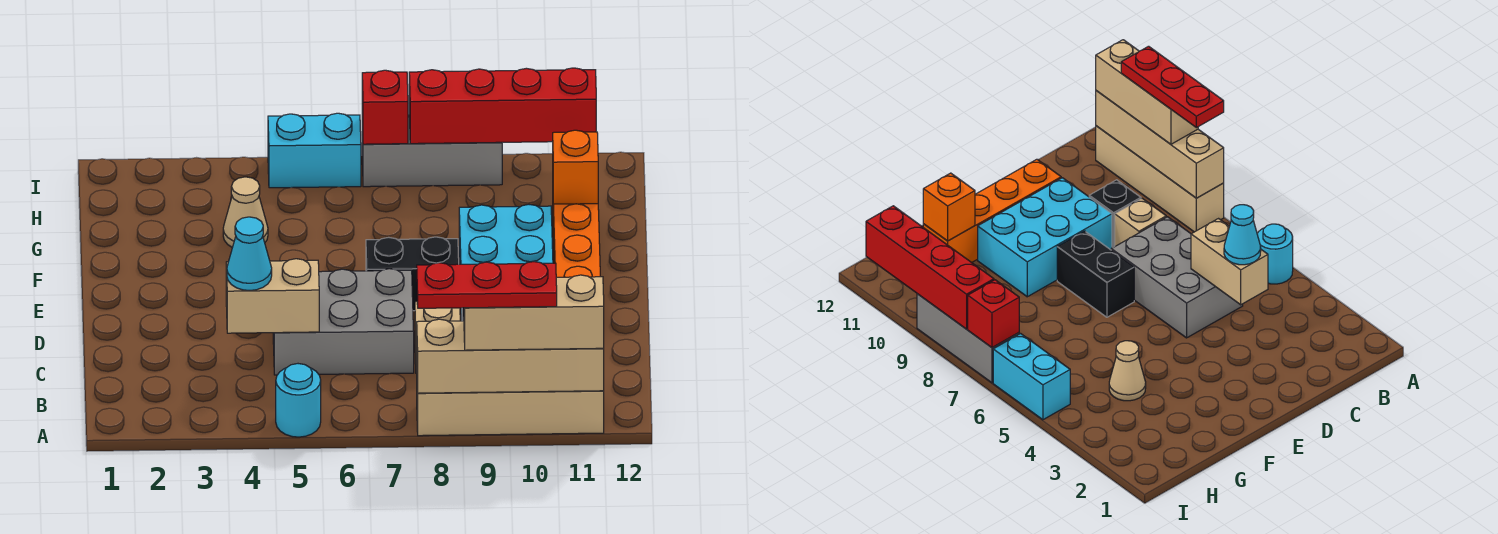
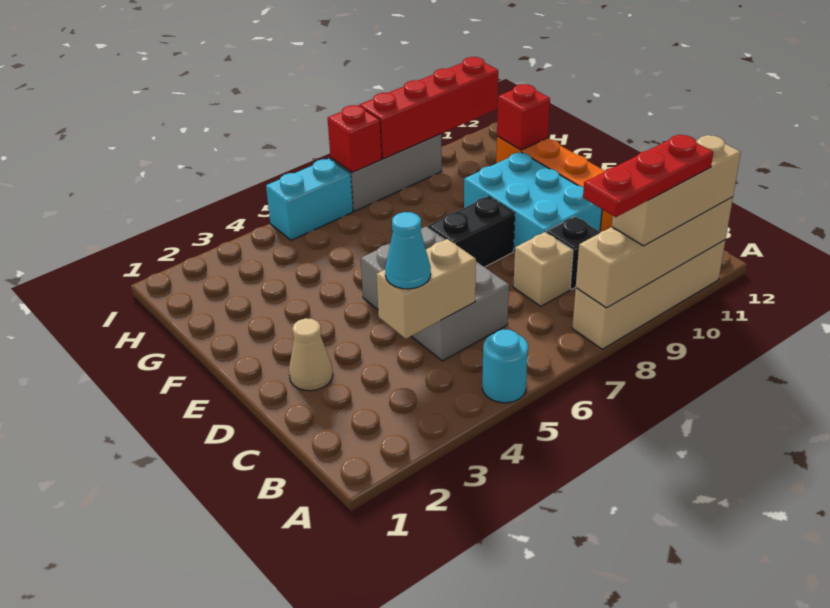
grey 2x3 brick [273,269,414,375] -> grey 2x3 brick turned to [361,227,509,361]
tan 1x1 cone [223,177,268,247] -> tan 1x1 cone moved to [289,318,333,391]
orange 1x1 brick [553,130,598,204] -> red 1x1 brick [497,84,550,150]

